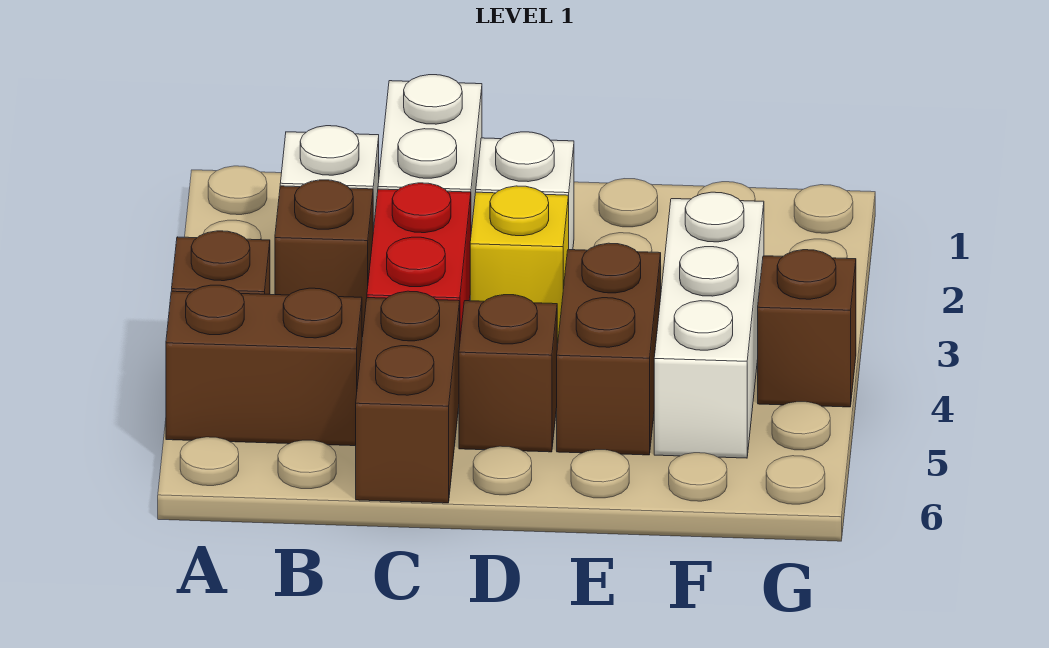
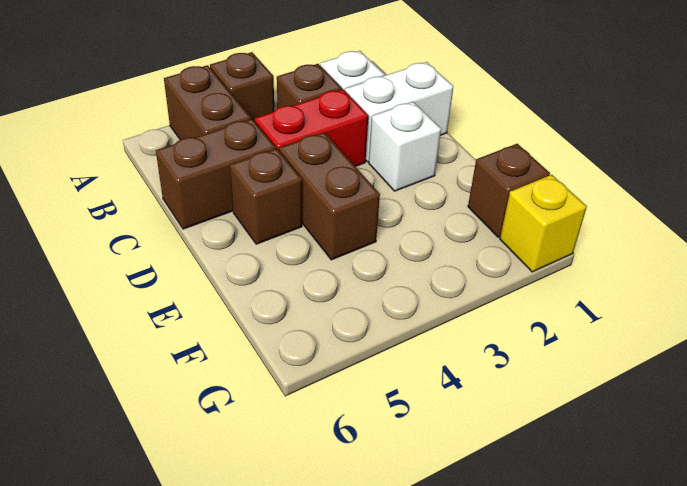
yellow 1x1 brick [470,186,569,343] -> yellow 1x1 brick moved to [500,175,587,272]
brown 1x2 brick [557,243,661,455] -> brown 1x2 brick turned to [279,132,380,260]
white 1x3 brick [654,192,764,458] -> none
brown 1x1 brick [758,250,856,407] -> brown 1x1 brick moved to [468,144,550,237]

